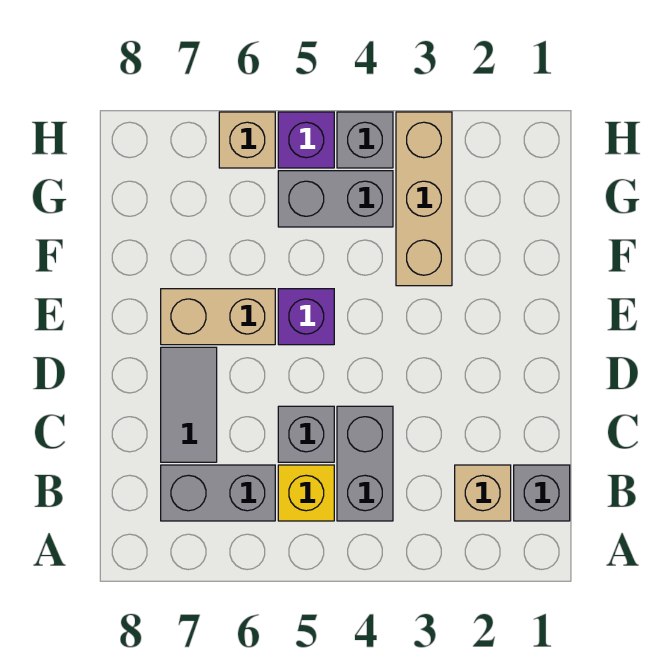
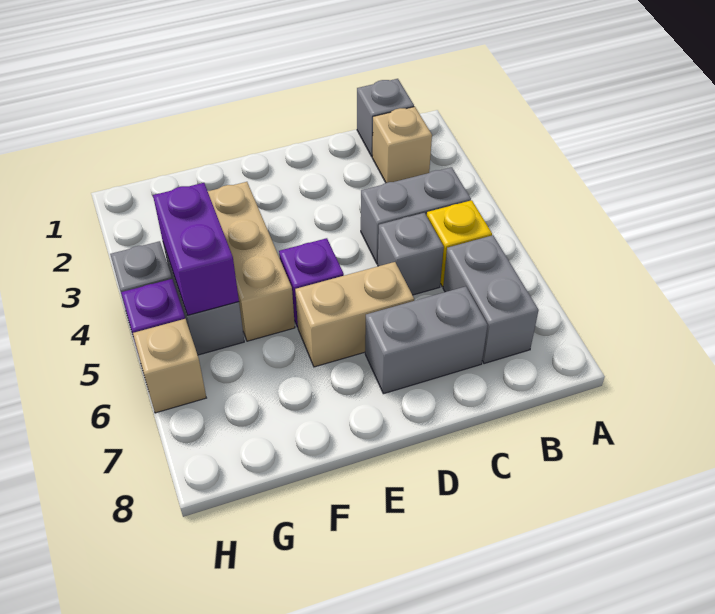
grey 1x2 tile [161,347,217,462] -> grey 1x2 brick [365,286,488,394]
tan 1x2 brick [161,289,275,345] -> tan 1x2 brick turned to [295,262,414,367]
tan 1x3 brick [396,112,452,286] -> tan 1x3 brick turned to [208,182,295,341]
none -> purple 1x2 brick [153,183,239,315]

